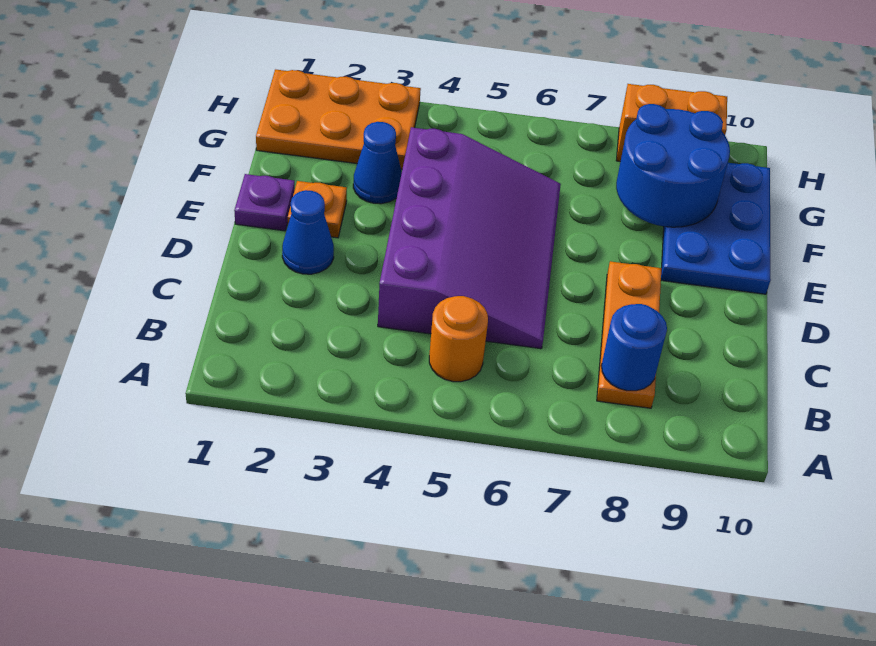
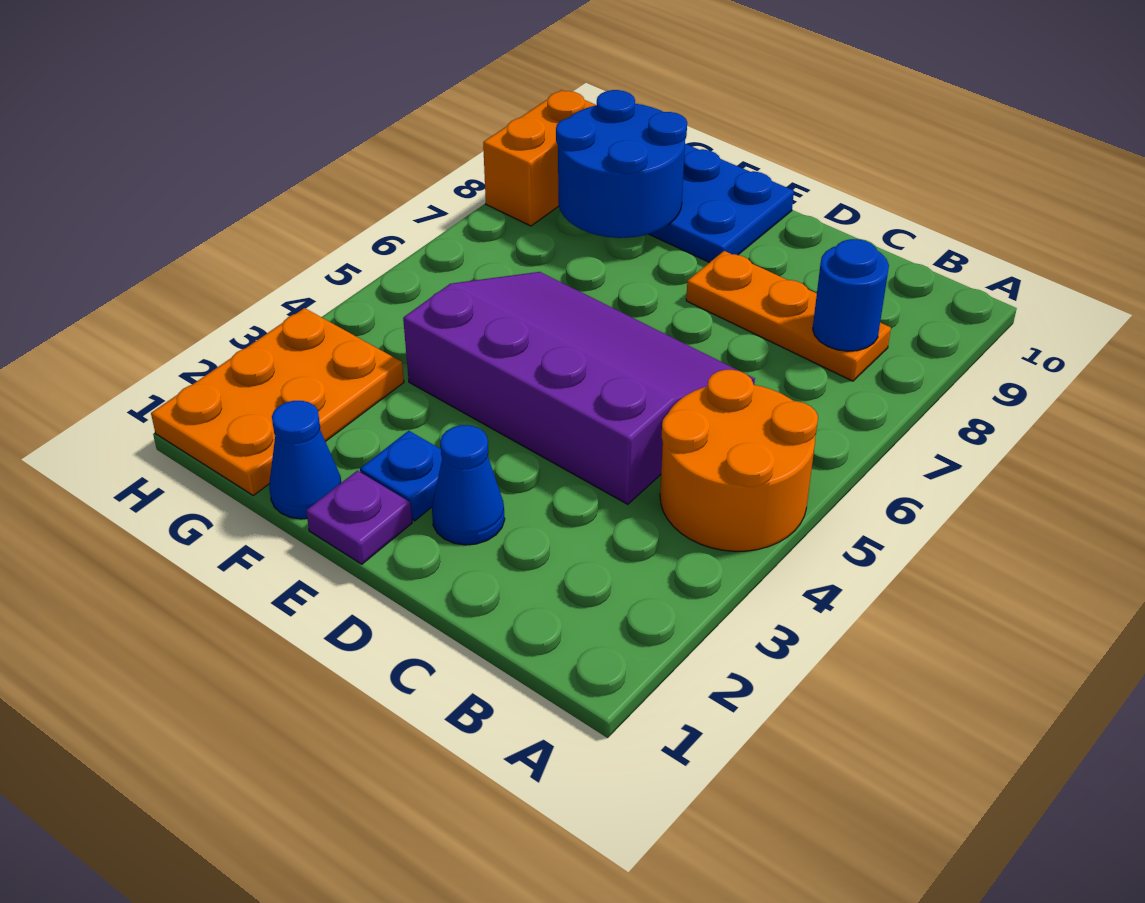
orange 1x1 round brick [429,296,488,382] -> orange 2x2 round brick [660,370,818,551]
orange 1x1 plate [288,181,347,238] -> blue 1x1 plate [360,431,442,521]
blue 1x1 cone [353,122,402,204] -> blue 1x1 cone moved to [269,401,341,519]

